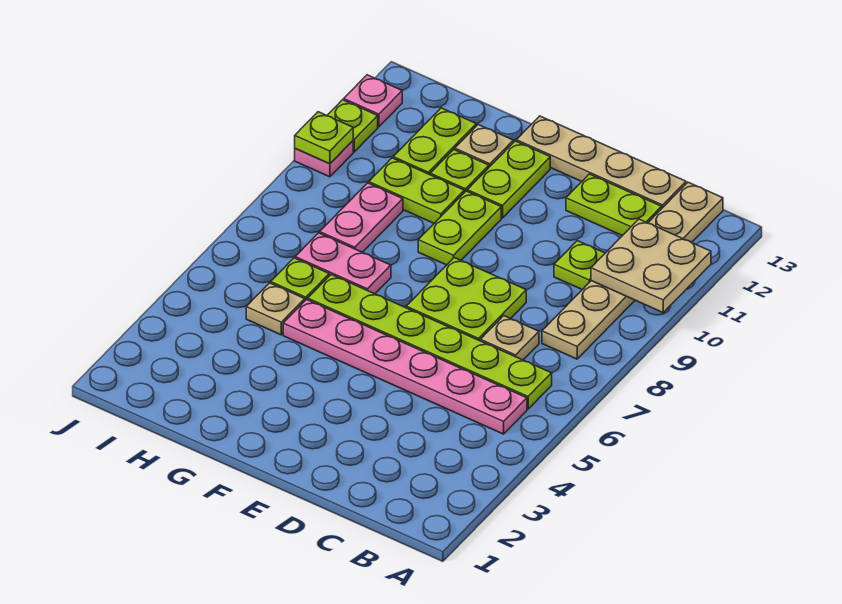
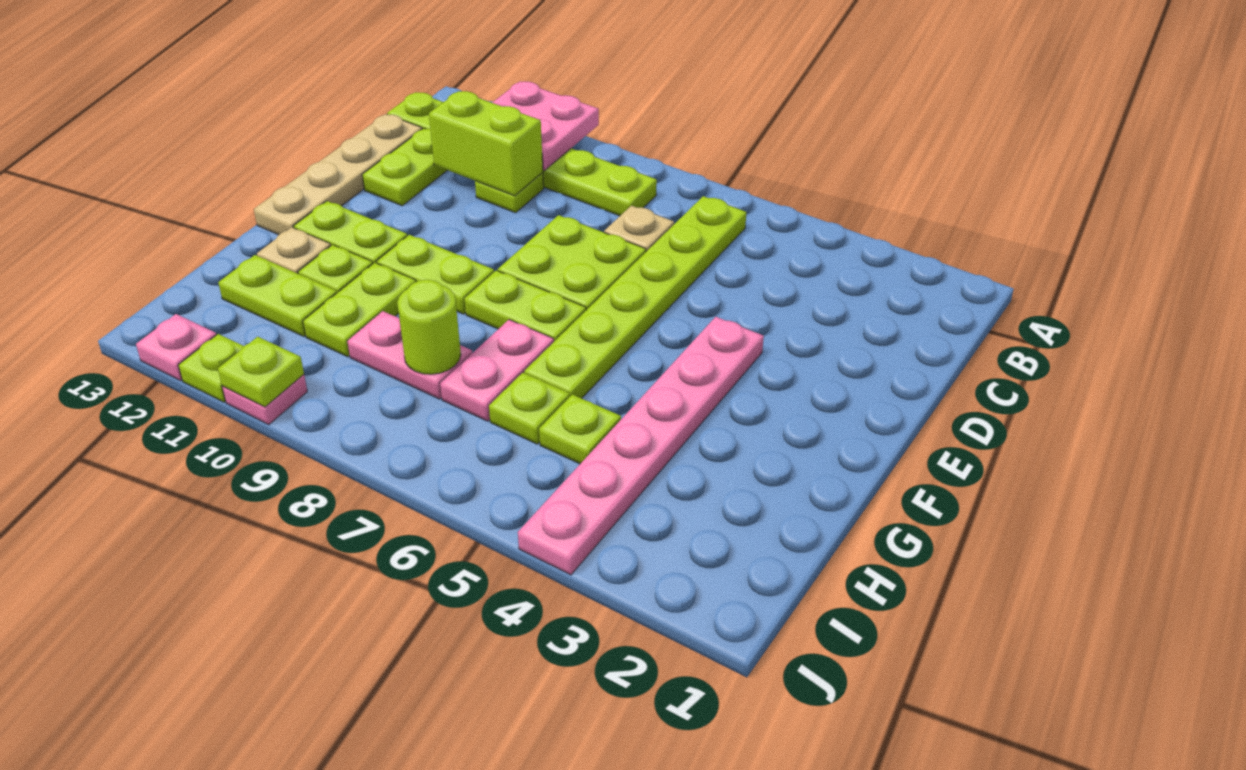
tan 2x2 plate [591,219,711,312] -> pink 2x2 plate [492,81,599,171]
pink 1x6 plate [283,299,527,434] -> pink 1x6 plate moved to [518,317,764,575]
tan 1x6 plate [542,182,723,359] -> lime 1x6 plate [387,92,657,216]
none -> lime 1x2 brick [429,91,543,196]
none -> lime 1x2 plate [465,270,586,341]
tan 1x1 plate [246,283,305,335] -> lime 1x1 plate [539,394,621,464]
none -> lime 1x1 round brick [397,280,461,374]

